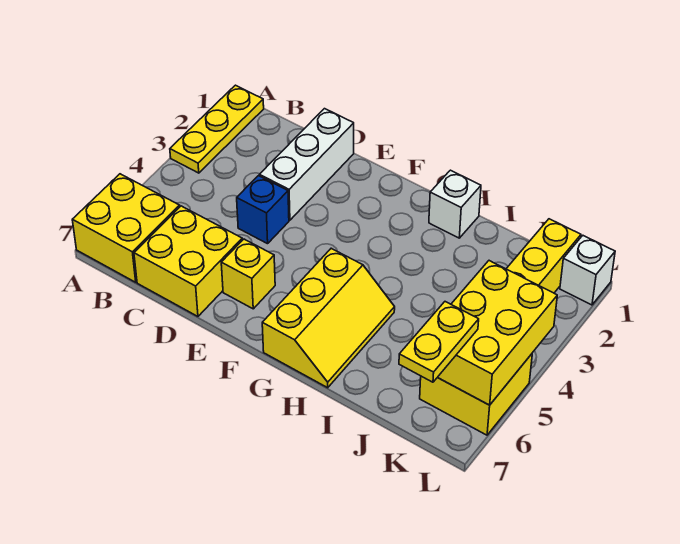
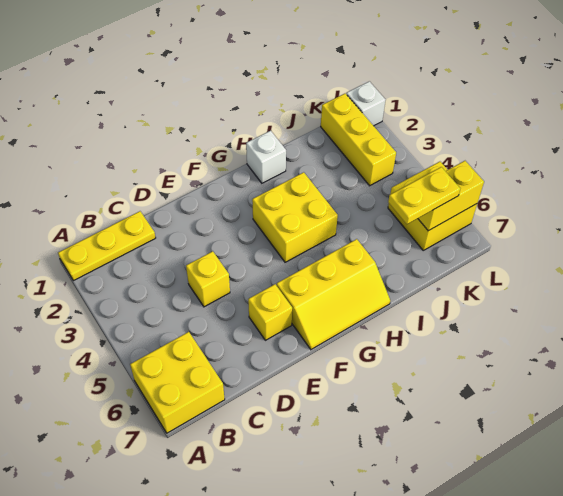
yellow 1x3 plate [170,85,264,173] -> yellow 1x3 plate turned to [58,211,156,281]
yellow 2x2 brick [134,206,242,316] -> yellow 2x2 brick moved to [252,172,338,262]
white 1x3 brick [259,109,354,220] -> none
blue 1x1 brick [237,176,289,244] -> yellow 1x1 brick [186,251,230,307]
yellow 2x3 slope [262,248,395,388] -> yellow 2x3 slope turned to [277,239,390,349]
yellow 2x3 brick [438,261,557,405] -> yellow 1x2 brick [418,161,484,231]
yellow 1x2 plate [399,302,479,382] -> yellow 1x2 plate turned to [388,167,460,224]

